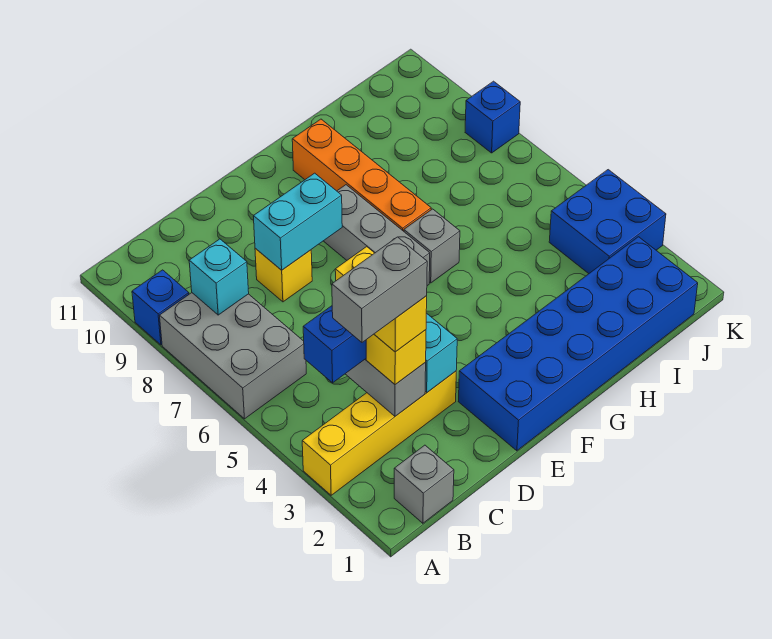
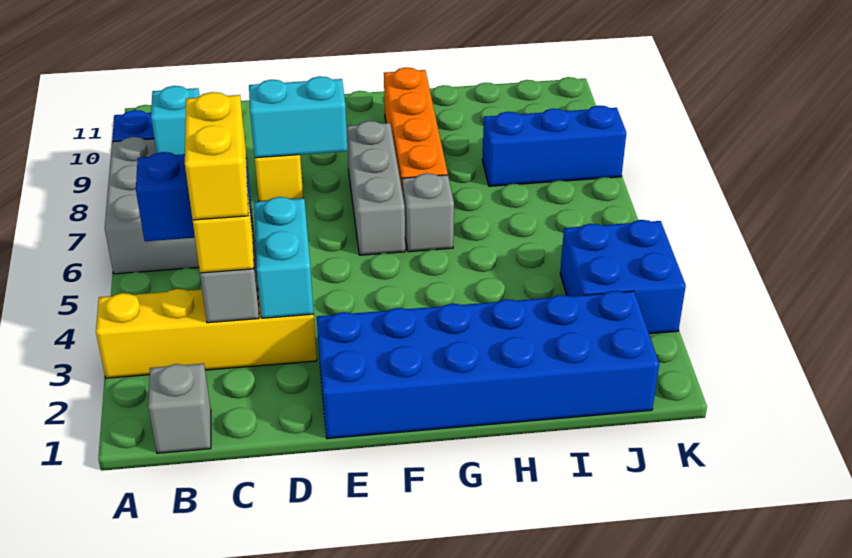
grey 1x2 brick [332,237,427,342] -> none
blue 1x1 brick [465,81,520,153] -> blue 1x3 brick [482,106,626,186]

